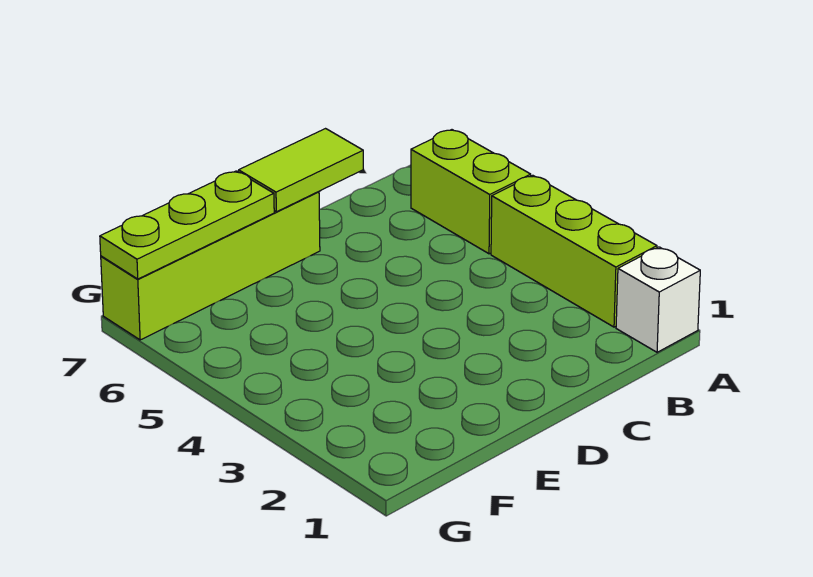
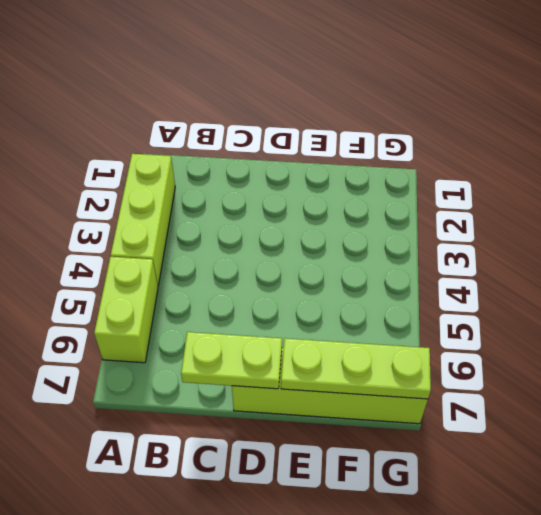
white 1x1 brick [616,247,700,352] -> none
lime 1x2 tile [239,129,363,212] -> lime 1x2 plate [181,332,282,389]

